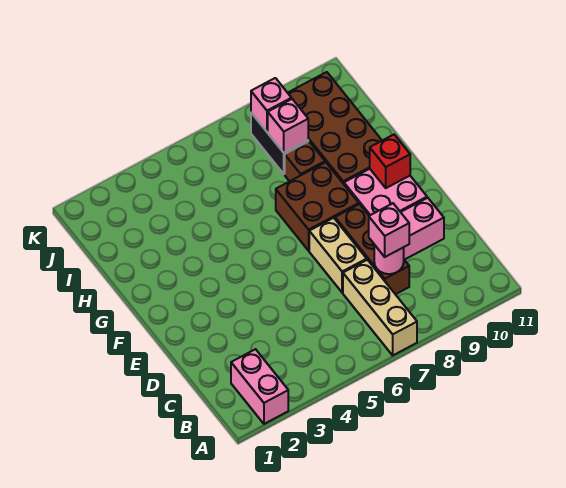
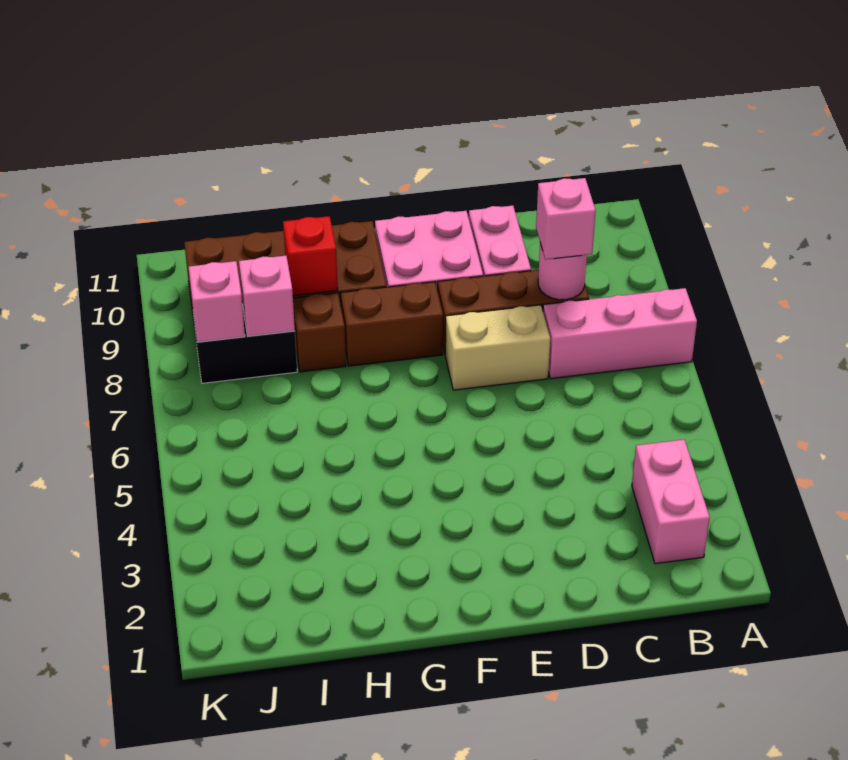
pink 1x2 brick [231,349,288,424] -> pink 1x2 brick turned to [632,440,710,564]
tan 1x3 brick [343,260,417,355] -> pink 1x3 brick [543,288,697,379]
brown 2x2 brick [276,162,359,251] -> brown 1x2 brick [341,282,443,366]
red 1x1 brick [370,135,410,188] -> red 1x1 brick moved to [283,216,338,296]

